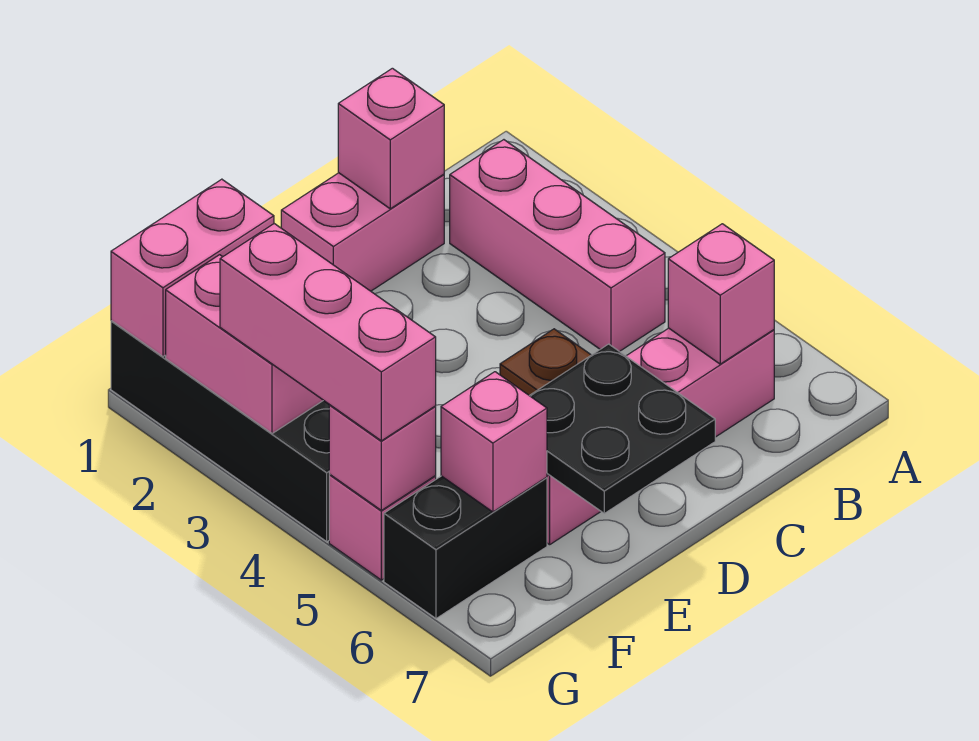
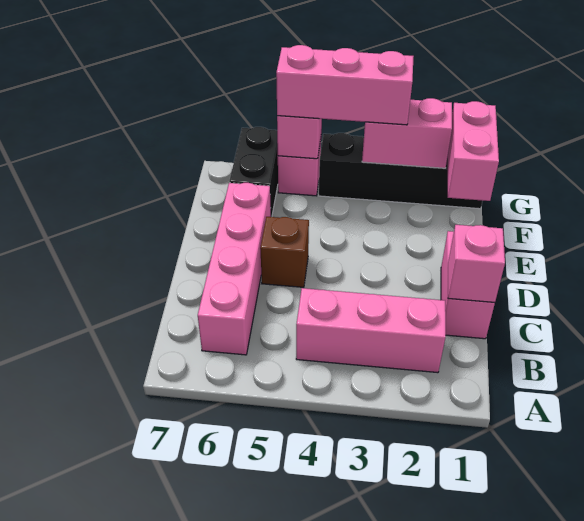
pink 1x1 brick [668,224,774,364] -> none
black 2x2 plate [530,344,715,513] -> none
pink 1x1 brick [441,372,547,512] -> none

